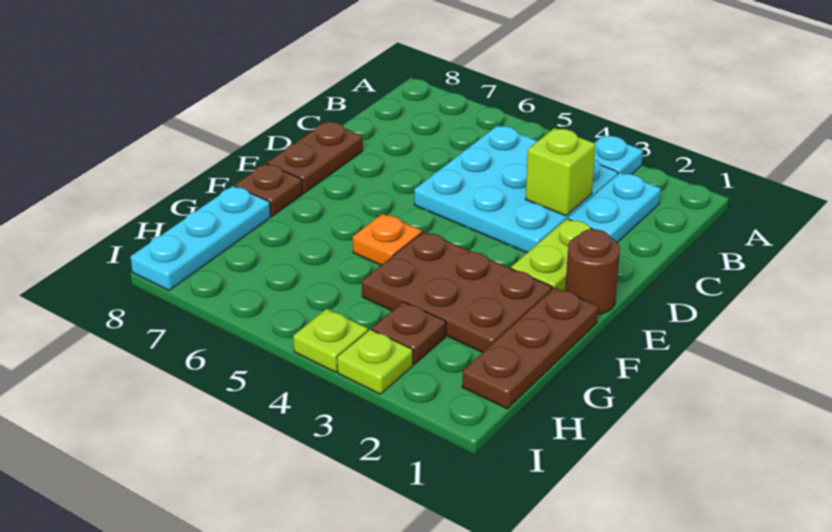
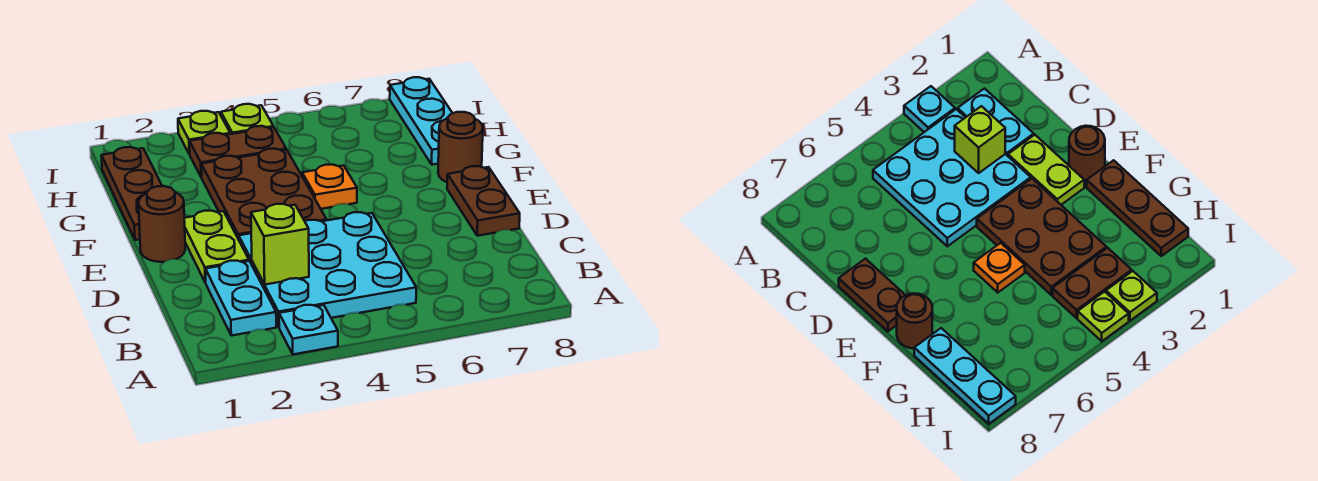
brown 2x3 plate [362,231,552,353] -> brown 2x3 plate turned to [201,149,327,239]
brown 1x1 plate [235,163,302,216] -> brown 1x1 round brick [438,112,483,182]
brown 1x1 plate [372,302,446,364] -> brown 1x2 plate [189,126,286,177]

